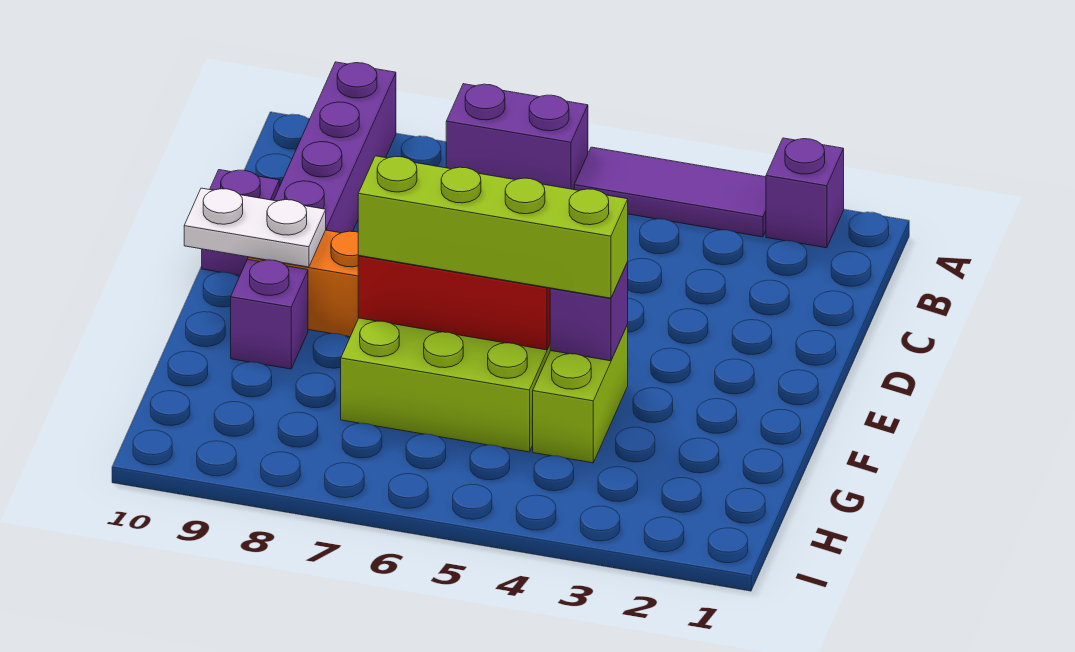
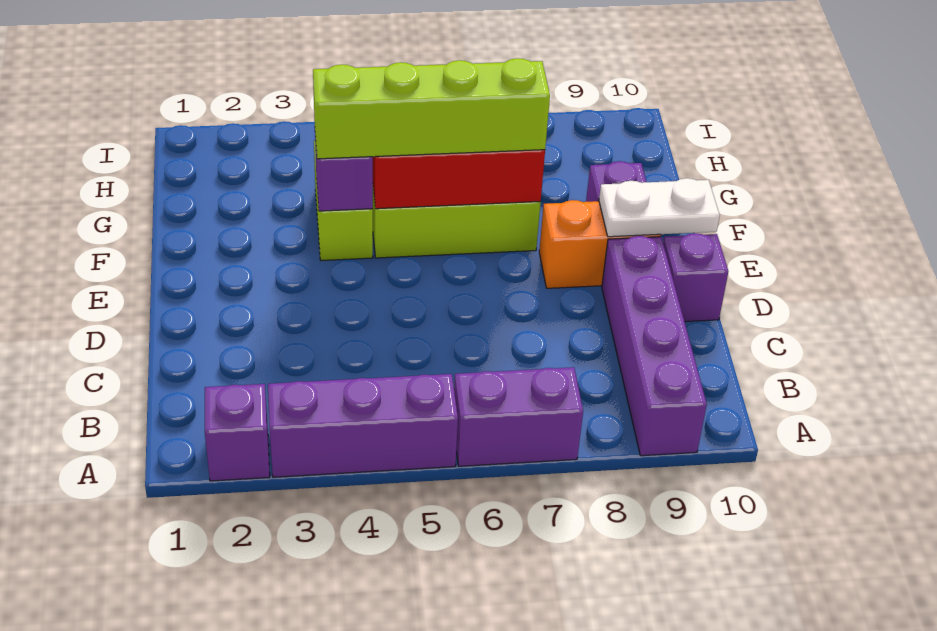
purple 1x3 tile [574,147,766,237] -> purple 1x3 brick [268,374,458,477]

